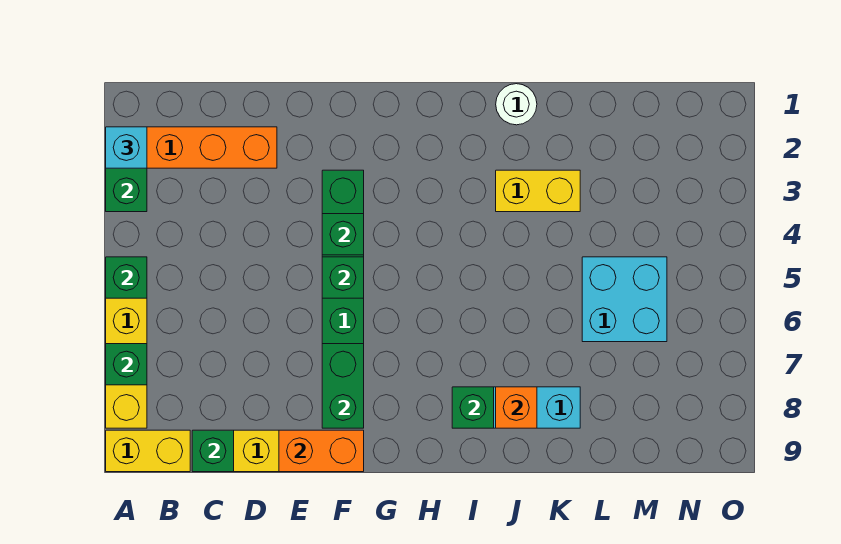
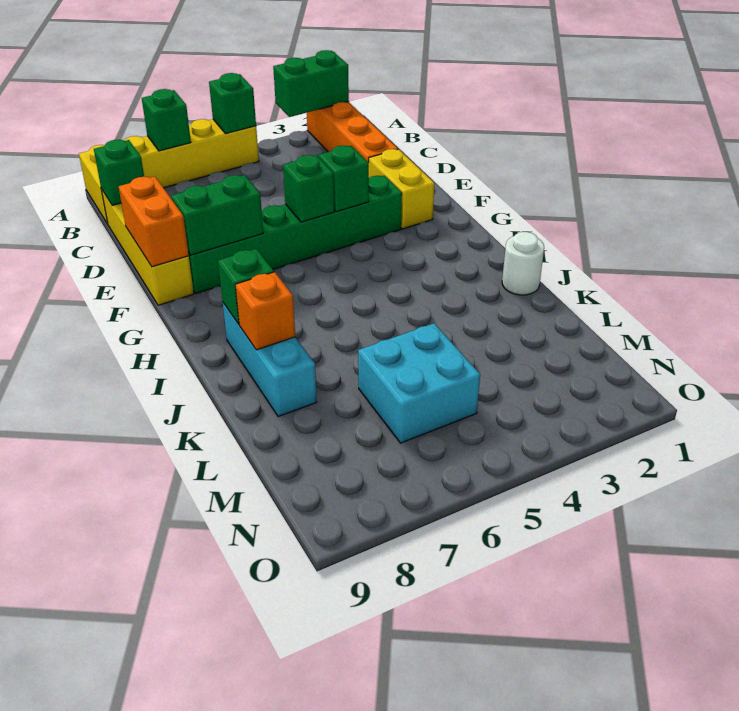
cyan 1x1 brick [106,127,147,168] -> none
yellow 1x2 brick [496,170,580,212] -> yellow 1x2 brick moved to [369,149,434,229]

